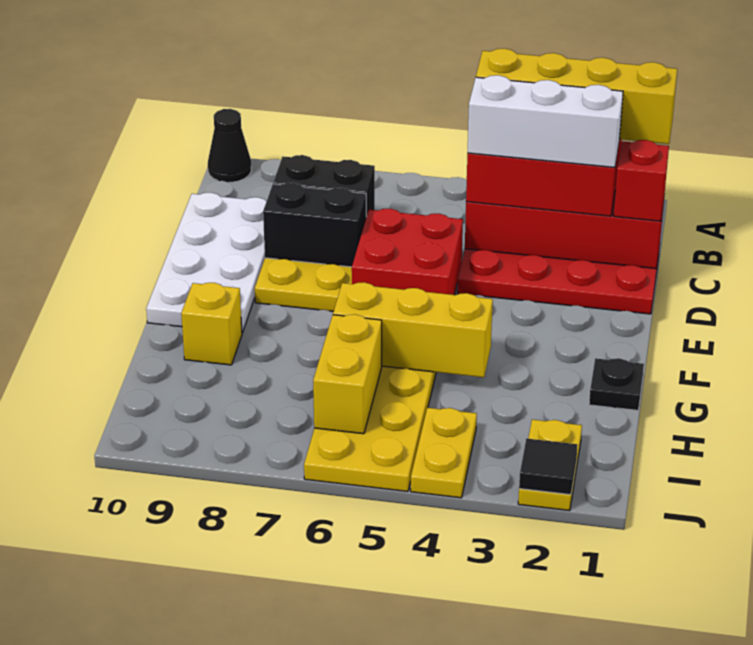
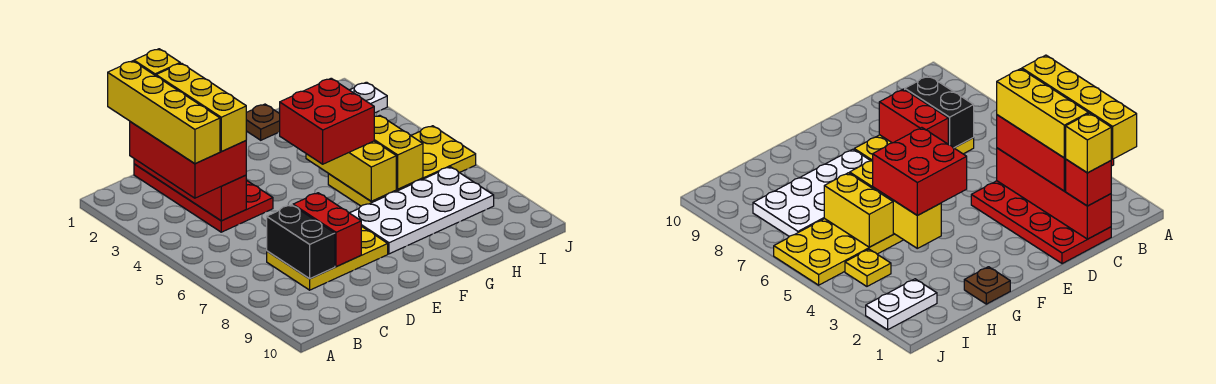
black 1x1 cone [208,109,251,182] -> none
white 1x3 brick [468,75,623,168] -> yellow 1x3 brick [156,63,246,152]
white 2x4 plate [146,193,266,333] -> white 2x4 plate moved to [350,167,494,254]
red 2x2 brick [352,208,463,295] -> red 2x2 brick moved to [280,78,374,164]
black 1x2 brick [263,183,366,267] -> red 1x2 brick [293,193,361,267]
black 1x1 plate [589,358,644,410] -> brown 1x1 plate [246,104,280,140]
yellow 1x1 brick [181,283,242,365] -> yellow 1x1 brick moved to [134,49,180,76]
yellow 1x2 brick [313,314,382,434] -> yellow 1x2 brick turned to [374,115,423,189]
yellow 1x2 plate [518,420,582,511] -> white 1x2 plate [350,82,387,113]
yellow 1x2 plate [411,408,477,498] -> yellow 1x1 plate [845,249,891,286]
black 1x1 tile [519,438,578,495] -> none

